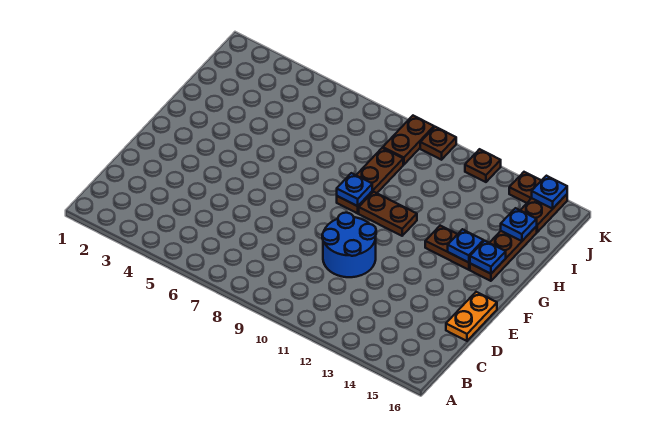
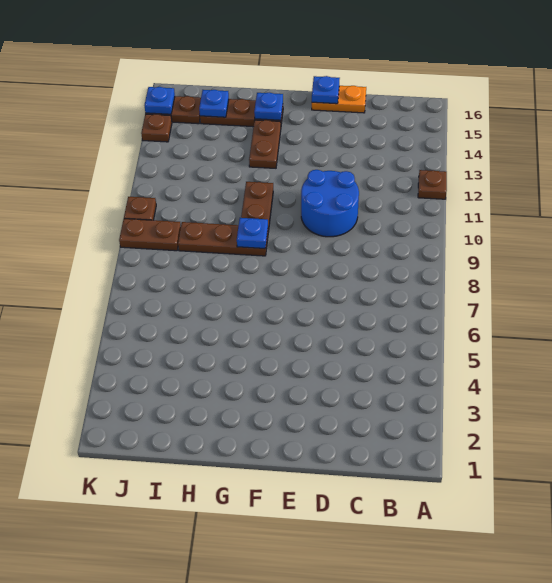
blue 1x1 plate [448,229,484,263] -> blue 1x1 plate moved to [312,76,340,104]
brown 1x1 plate [465,149,501,182] -> brown 1x1 plate moved to [418,170,447,199]

